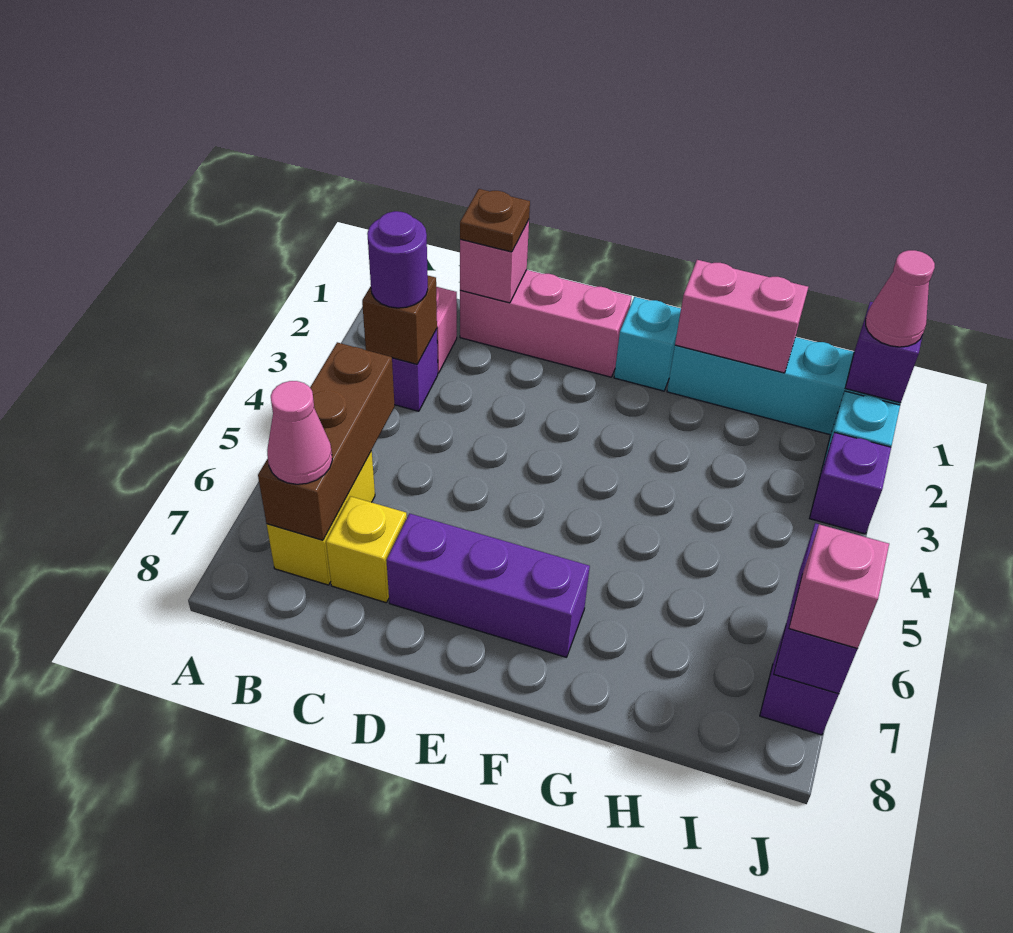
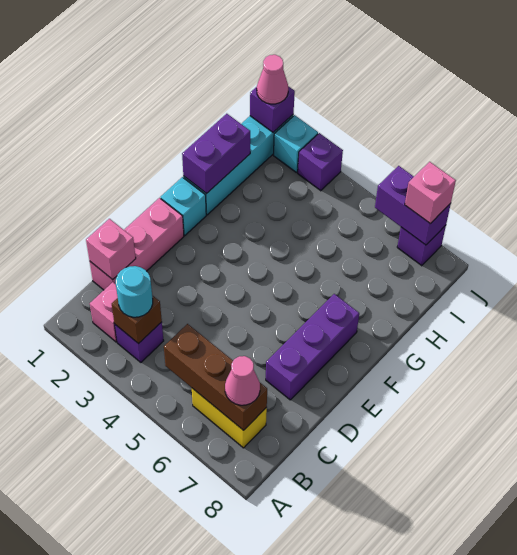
purple 1x1 round brick [367,211,428,308] -> cyan 1x1 round brick [116,266,153,317]
brown 1x1 plate [460,189,530,252] -> none
yellow 1x1 brick [326,496,407,603] -> none
pink 1x2 brick [675,260,808,373] -> purple 1x2 brick [182,114,250,194]

